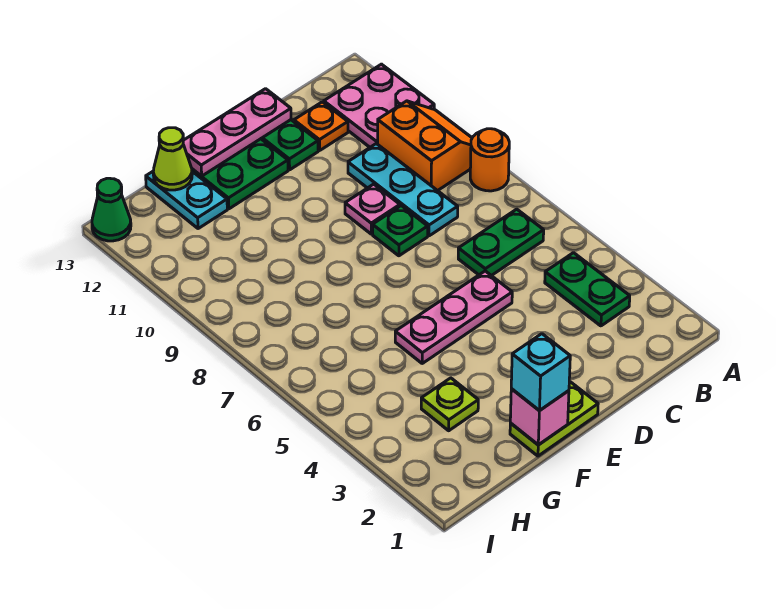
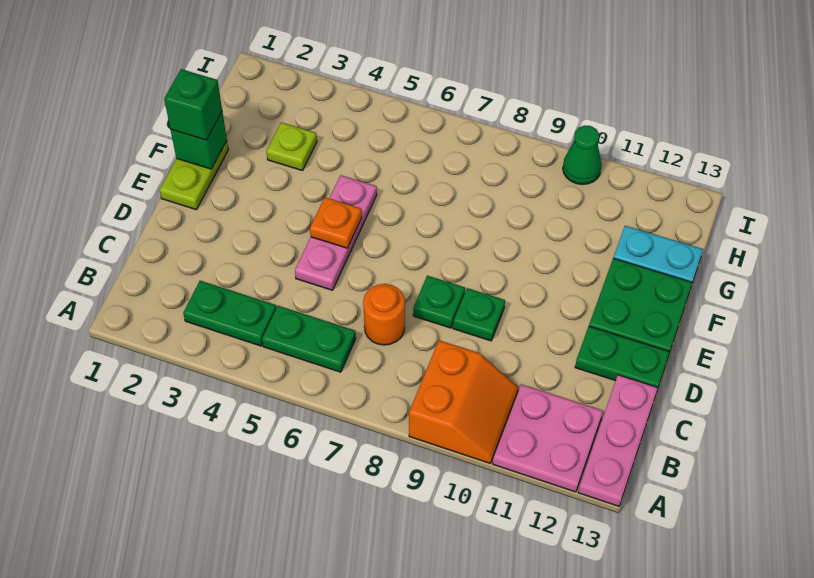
orange 1x1 round brick [470,129,509,191] -> orange 1x1 round brick moved to [363,284,405,345]
orange 2x2 slope [378,101,472,191] -> orange 2x2 slope turned to [409,340,518,463]
green 1x2 plate [458,209,544,276] -> green 1x2 plate turned to [262,306,356,372]
cyan 1x3 plate [348,144,458,236] -> none
orange 1x1 plate [294,102,348,150] -> orange 1x1 plate moved to [310,197,362,248]
pink 1x1 plate [345,184,400,234] -> green 1x1 plate [453,288,505,341]
pink 1x3 plate [183,89,291,176] -> pink 1x3 plate moved to [578,375,658,506]
pink 1x1 brick [510,389,569,445] -> green 1x1 brick [171,112,227,169]
cyan 1x1 brick [511,334,570,411] -> green 1x1 brick [164,69,222,140]
lime 1x1 cone [153,128,192,190] -> none
green 1x1 cone [92,178,131,241] -> green 1x1 cone moved to [563,125,602,184]

